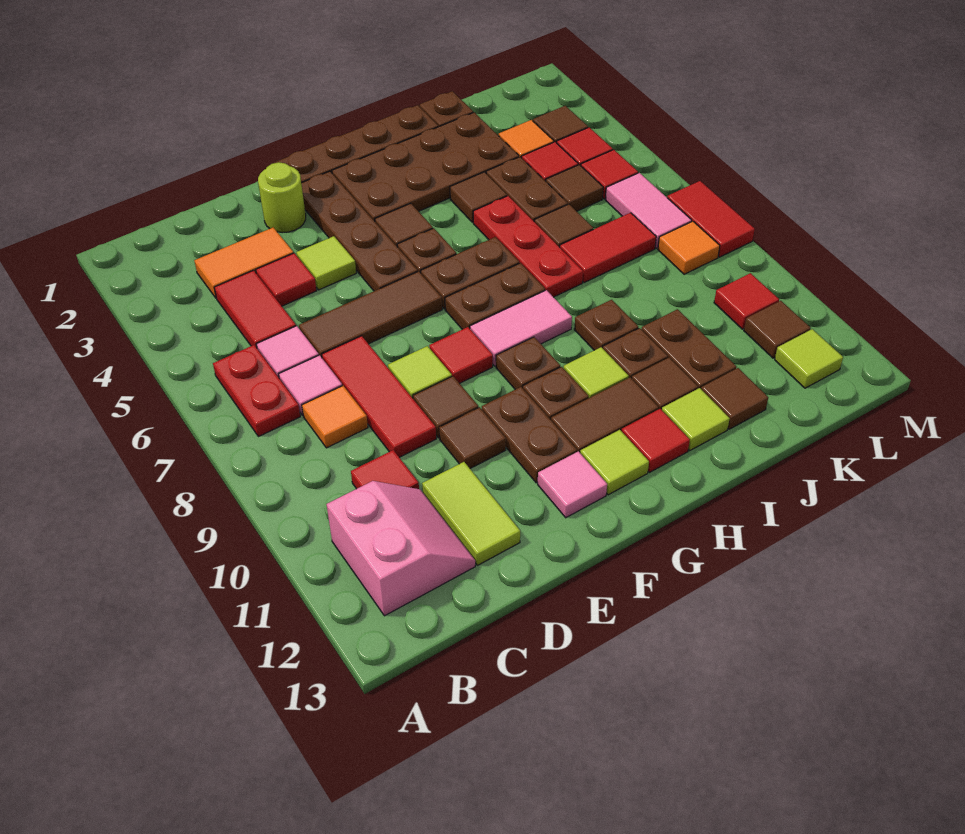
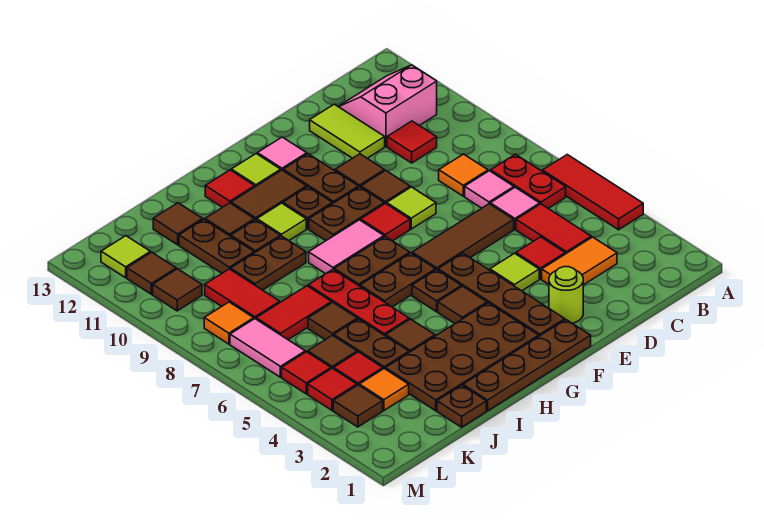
pink 2x2 slope [327,481,475,616] -> pink 2x2 slope turned to [338,65,437,146]
red 1x3 tile [322,336,436,457] -> red 1x3 tile moved to [542,155,643,230]
brown 1x1 plate [496,337,560,389] -> brown 1x2 plate [309,187,384,241]
brown 1x1 plate [574,300,638,350] -> brown 1x2 plate [231,236,306,290]
lime 1x1 tile [662,388,730,451] -> none
red 1x1 tile [714,273,779,329] -> brown 1x1 tile [153,269,202,311]
red 1x2 tile [667,181,755,257] -> red 1x2 tile moved to [205,269,280,319]

